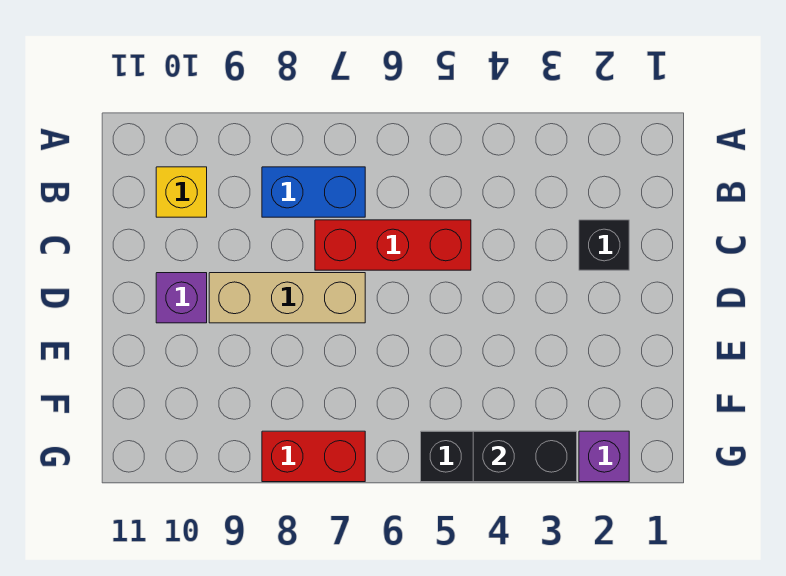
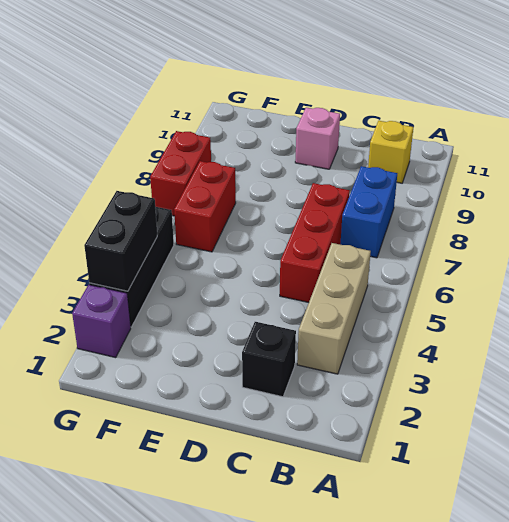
tan 1x3 brick [209,273,365,323] -> tan 1x3 brick moved to [297,243,371,374]
purple 1x1 brick [156,273,207,323] -> pink 1x1 brick [295,107,340,169]
none -> red 1x2 brick [174,161,236,252]

